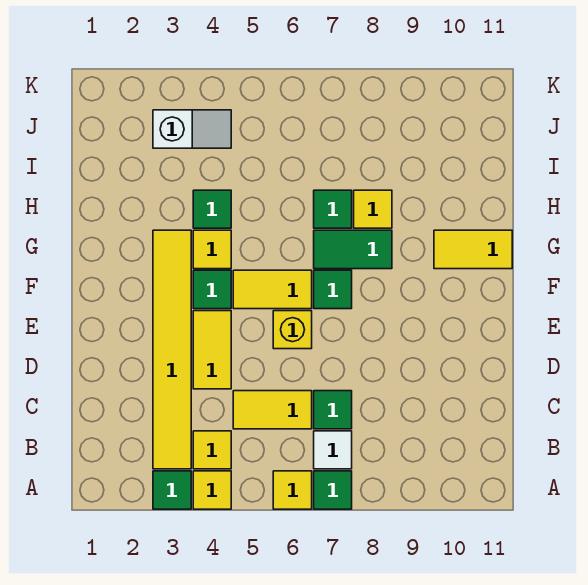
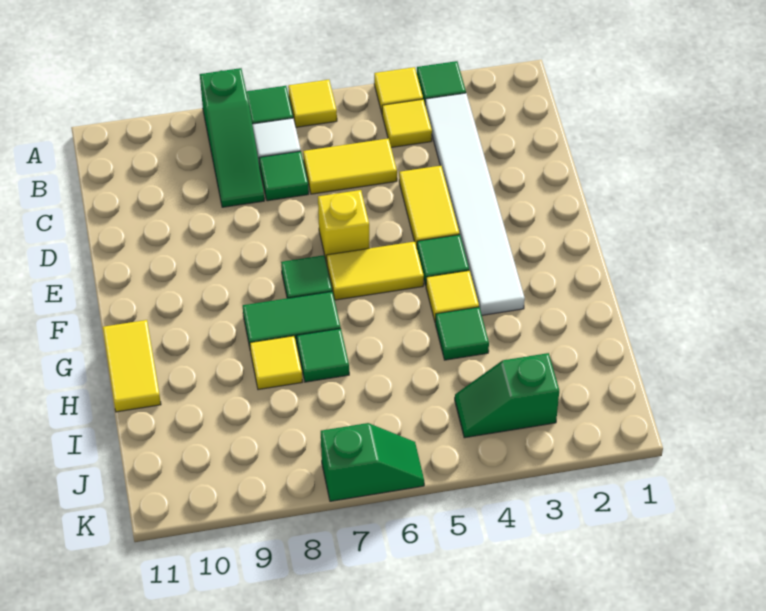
none -> green 1x3 slope [200,68,264,207]
yellow 1x6 tile [153,230,191,469] -> white 1x6 tile [425,93,525,315]
yellow 1x2 tile [434,230,512,269] -> yellow 1x2 tile turned to [103,320,161,412]
white 1x2 slope [153,110,231,148] -> green 1x2 slope [455,353,559,438]
none -> green 1x2 slope [321,423,424,501]

